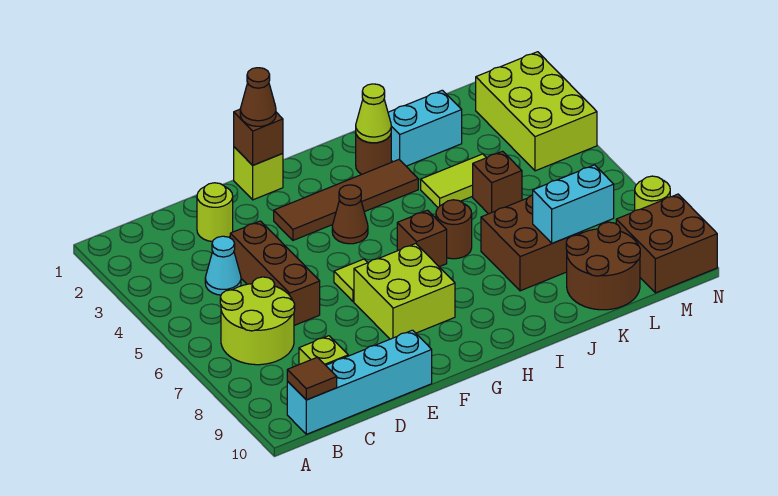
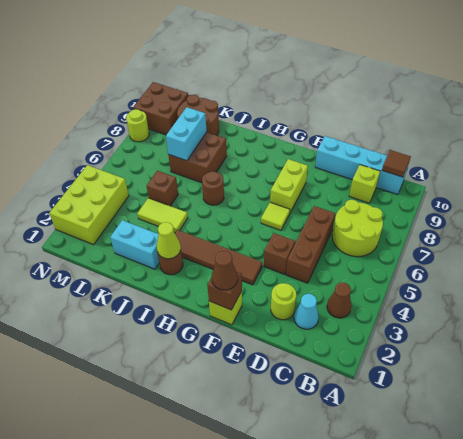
cyan 1x1 cone [205,236,241,295] -> cyan 1x1 cone moved to [294,294,319,329]
lime 2x2 brick [354,244,455,339] -> lime 1x2 brick [270,159,308,213]
brown 1x1 cone [332,185,368,244] -> brown 1x1 cone moved to [327,283,352,318]
brown 1x1 brick [397,210,447,267] -> brown 1x1 brick moved to [264,233,295,275]
cyan 1x2 brick [533,165,614,243] -> cyan 1x2 brick turned to [166,107,207,161]

